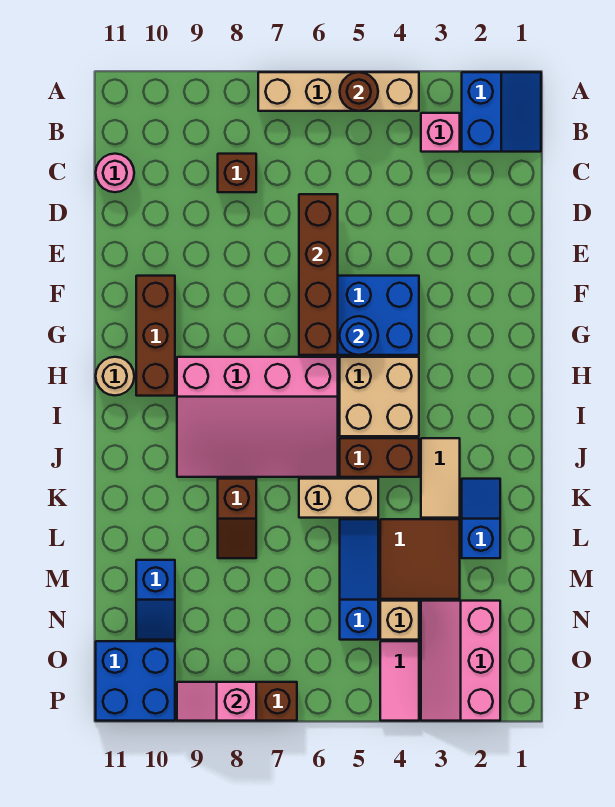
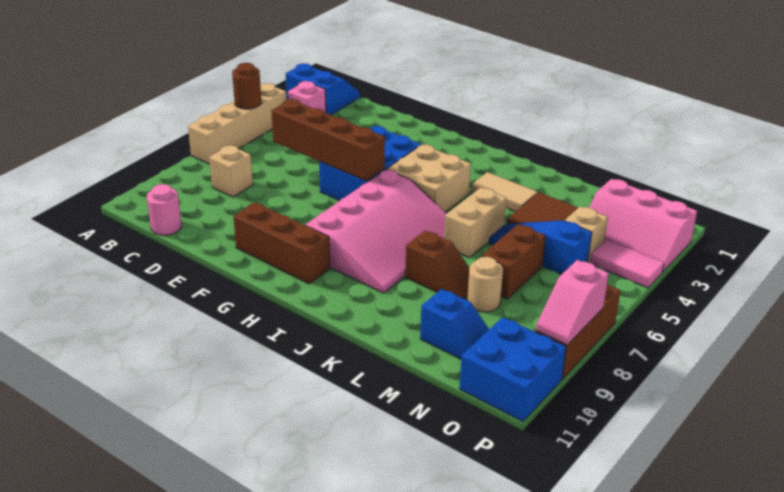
brown 1x1 brick [218,154,256,192] -> tan 1x1 brick [209,145,253,197]
blue 1x1 round brick [340,316,378,355] -> none
tan 1x1 round brick [96,357,134,395] -> tan 1x1 round brick moved to [467,257,503,312]
brown 1x2 brick [340,438,419,477] -> brown 1x2 brick moved to [482,224,546,299]
blue 1x2 slope [462,479,500,558] -> none

